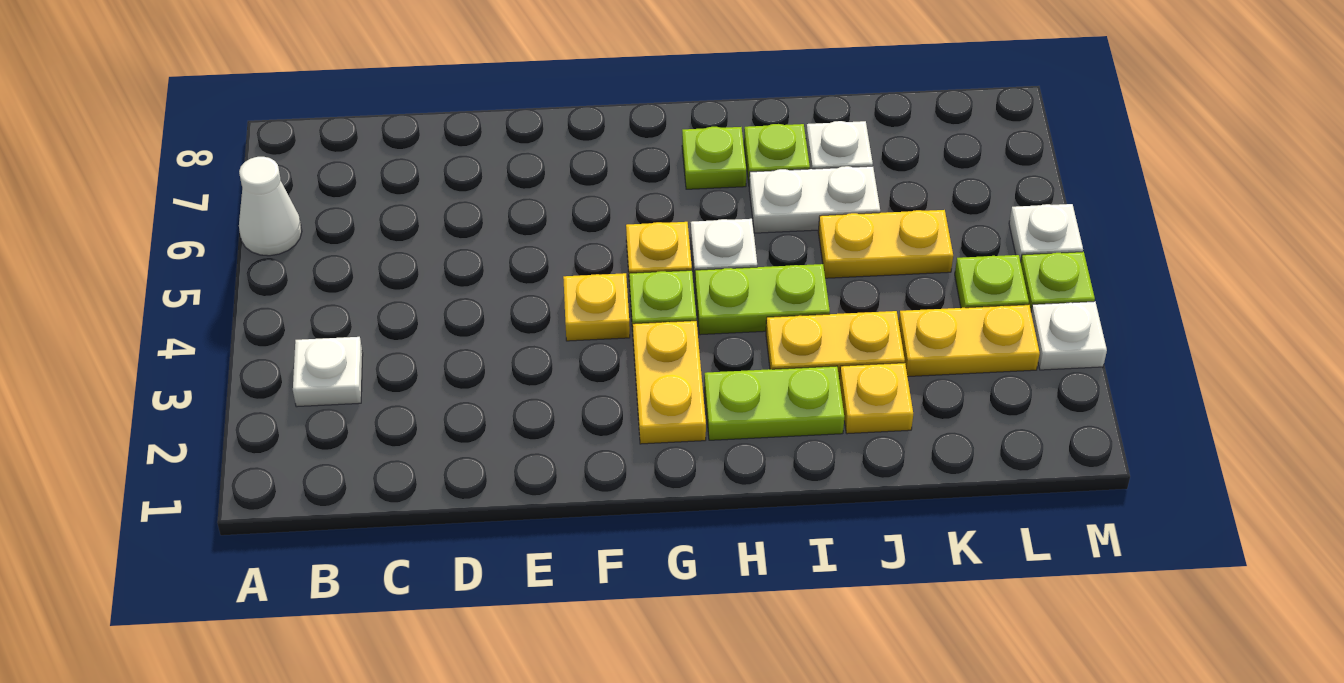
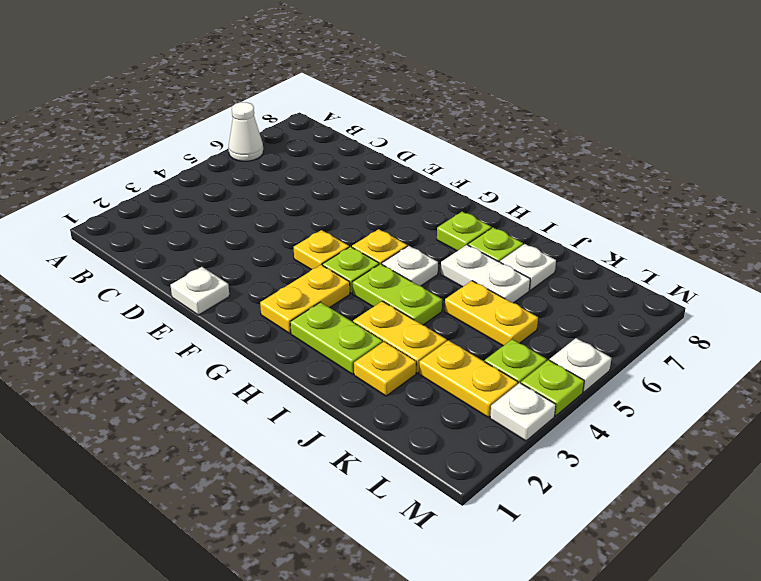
white 1x1 plate [293,337,363,407] -> white 1x1 plate moved to [171,267,230,315]

